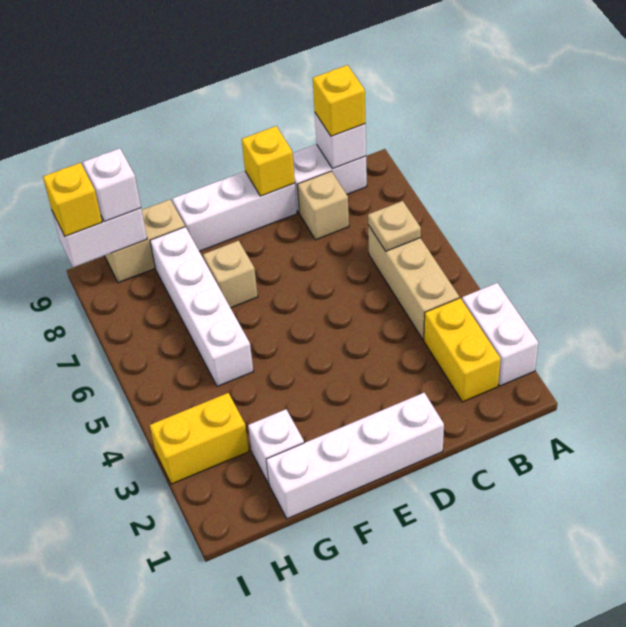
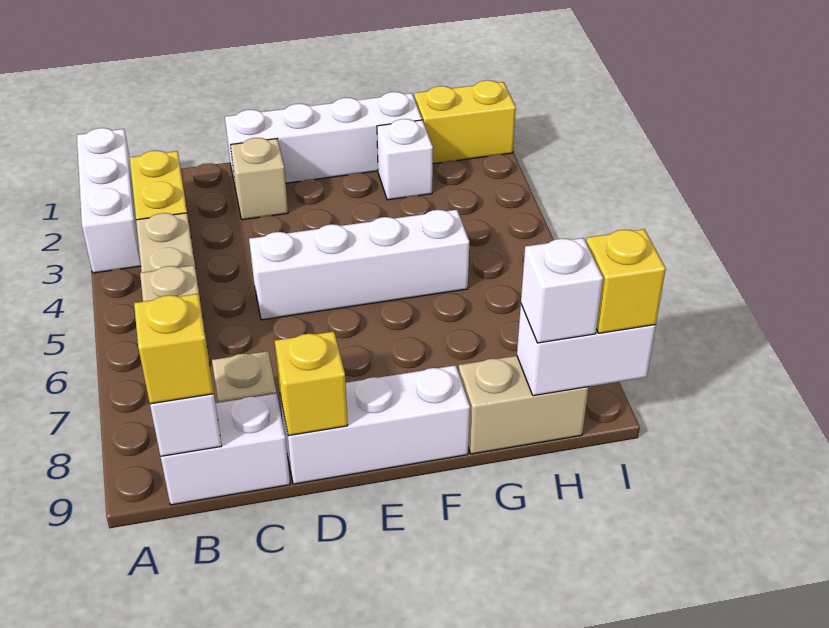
white 1x2 brick [462,283,538,386] -> white 1x3 brick [77,128,141,273]
tan 1x1 brick [203,241,258,308] -> tan 1x1 brick moved to [230,138,288,220]
white 1x4 brick [150,227,253,386] -> white 1x4 brick turned to [249,210,469,320]
yellow 1x2 brick [150,393,249,484] -> yellow 1x2 brick moved to [414,80,516,164]

